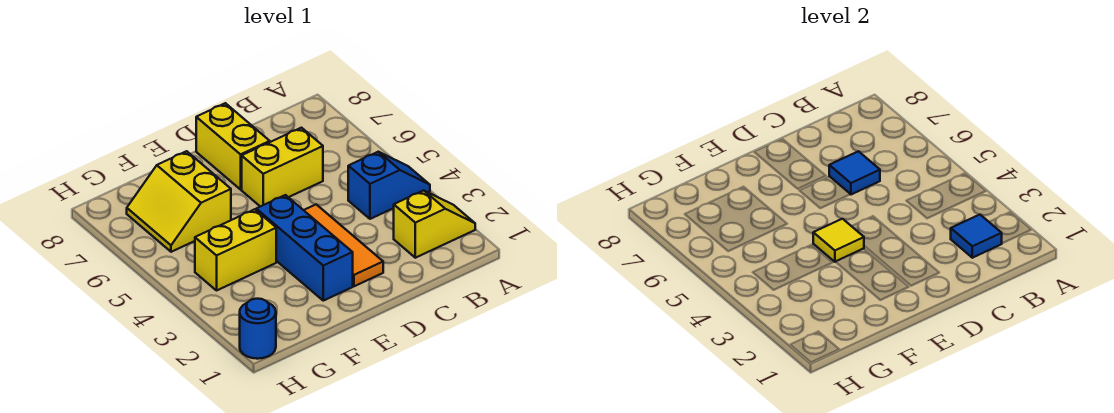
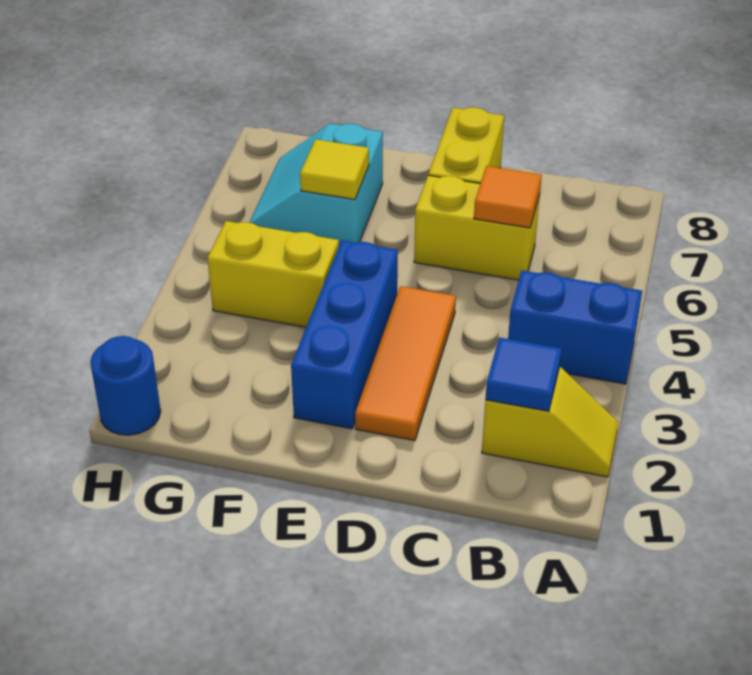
blue 1x2 slope [348,152,430,219] -> blue 1x2 brick [508,271,642,384]
blue 1x1 tile [829,151,880,194] -> orange 1x1 tile [474,166,542,228]
yellow 1x1 tile [813,219,864,262] -> yellow 1x1 tile moved to [300,139,369,200]
yellow 2x2 slope [127,151,231,252] -> cyan 2x2 slope [249,124,383,245]

